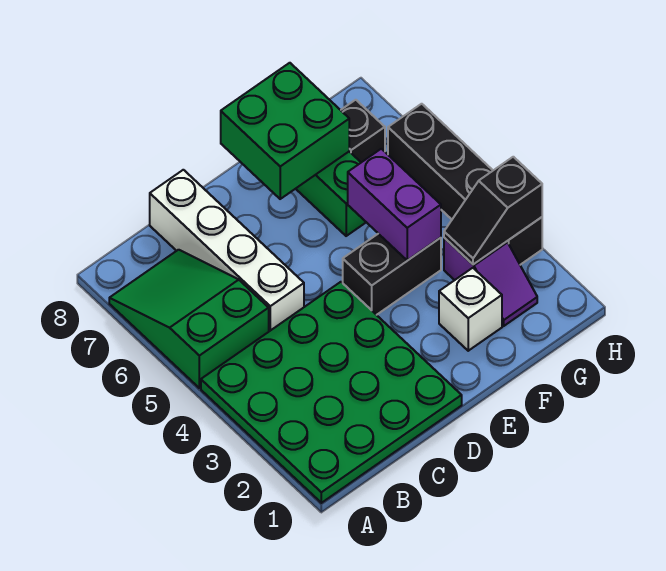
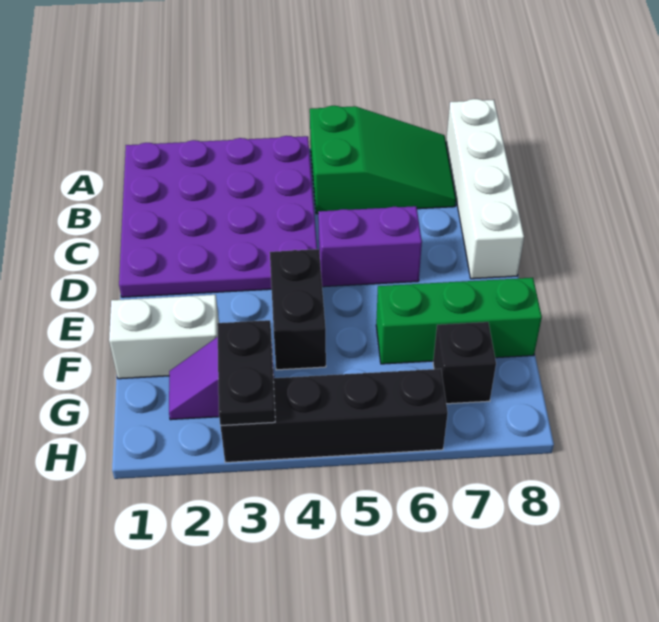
green 4x4 plate [201,282,462,503] -> purple 4x4 plate [119,136,317,297]
white 1x4 brick [150,170,304,331] -> white 1x4 brick turned to [446,99,524,279]
green 2x2 brick [221,63,349,199] -> none
white 1x1 brick [439,268,502,351] -> white 1x2 brick [109,295,219,379]
purple 1x2 brick [348,149,441,260] -> purple 1x2 brick moved to [318,206,422,287]
black 1x2 slope [444,157,542,264] -> black 1x2 plate [217,320,275,426]

